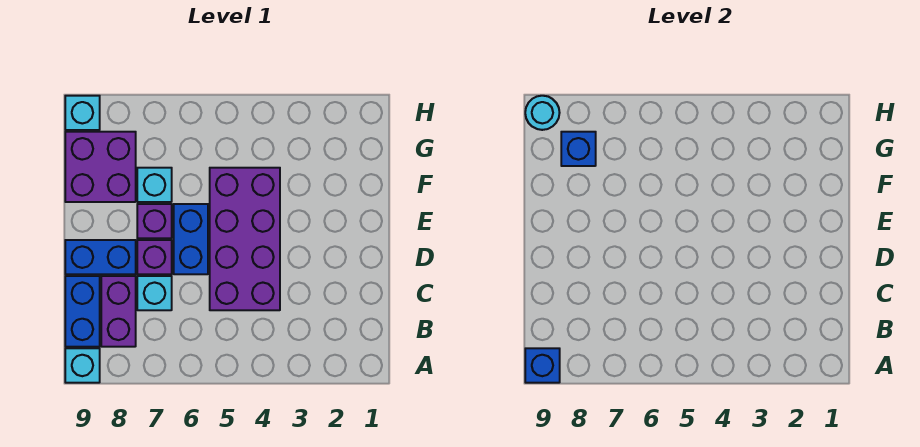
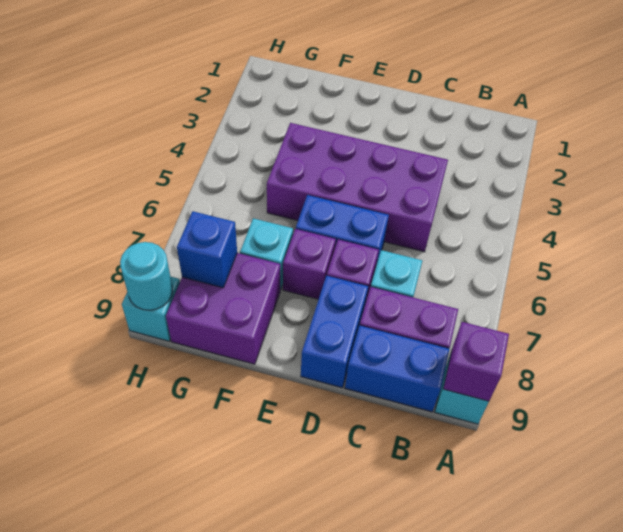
blue 1x1 brick [525,348,560,383] -> purple 1x1 brick [443,322,509,401]

